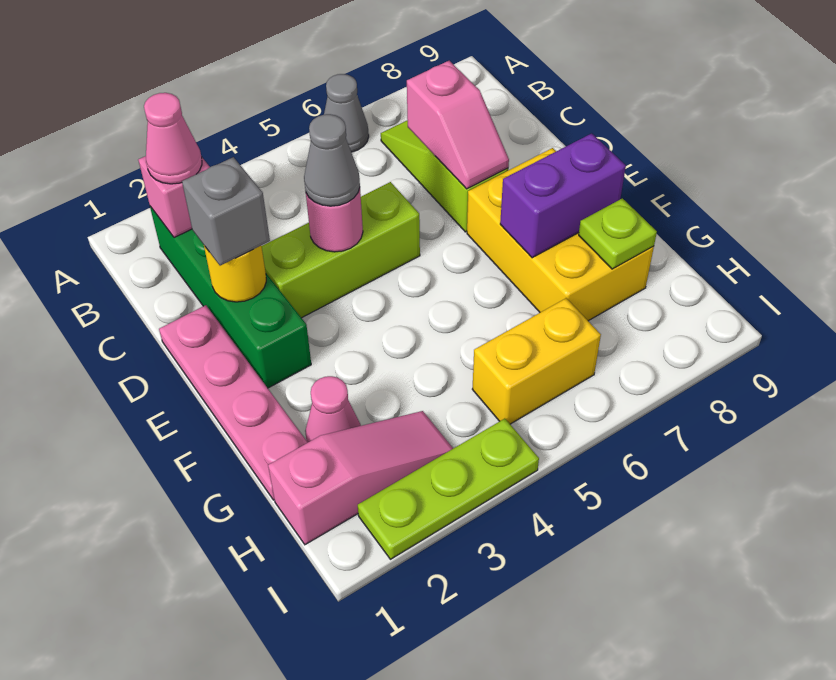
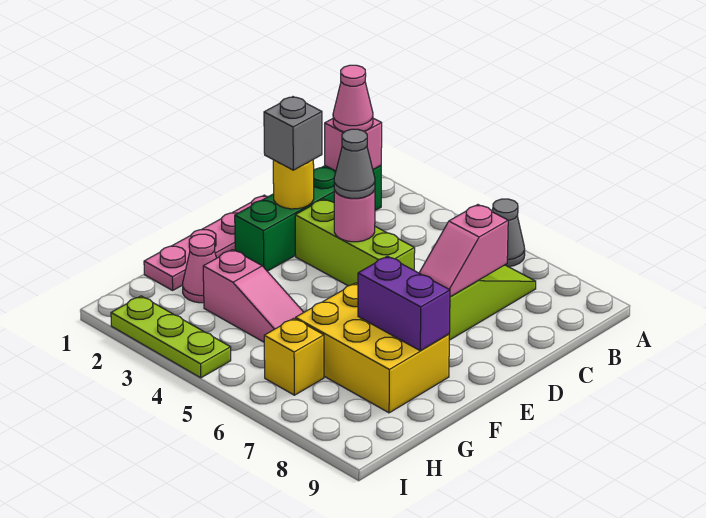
yellow 2x3 brick [467,148,654,321] -> yellow 2x3 brick turned to [296,283,449,413]
lime 1x1 plate [579,198,657,269] -> none
pink 1x3 slope [268,411,453,545] -> pink 1x3 slope moved to [203,250,304,342]
yellow 1x2 brick [472,298,601,424] -> yellow 1x1 brick [264,318,324,395]

